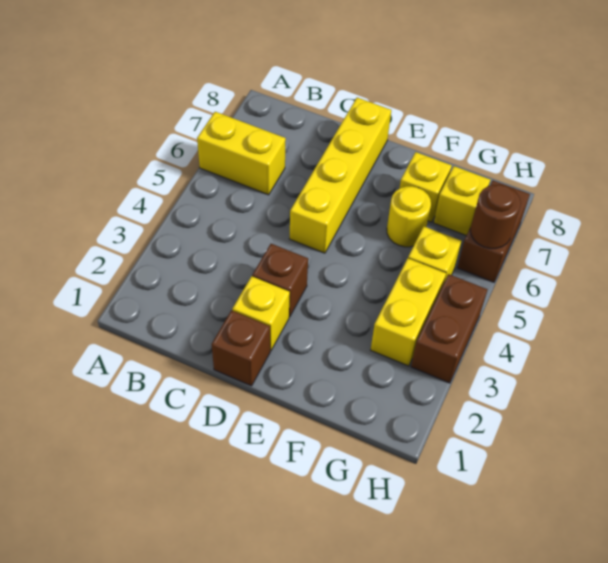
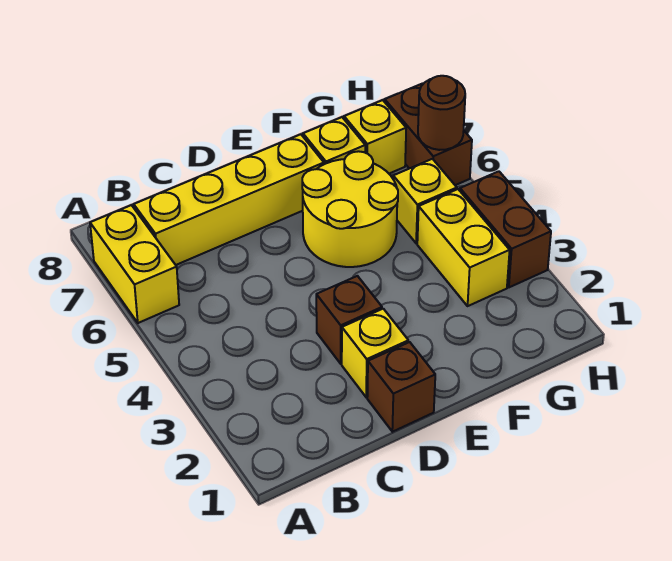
yellow 1x2 brick [197,112,286,195] -> yellow 1x2 brick turned to [90,205,179,323]
yellow 1x4 brick [289,98,391,253] -> yellow 1x4 brick turned to [134,134,324,265]
yellow 1x1 round brick [387,186,431,247] -> yellow 2x2 round brick [302,151,398,267]

